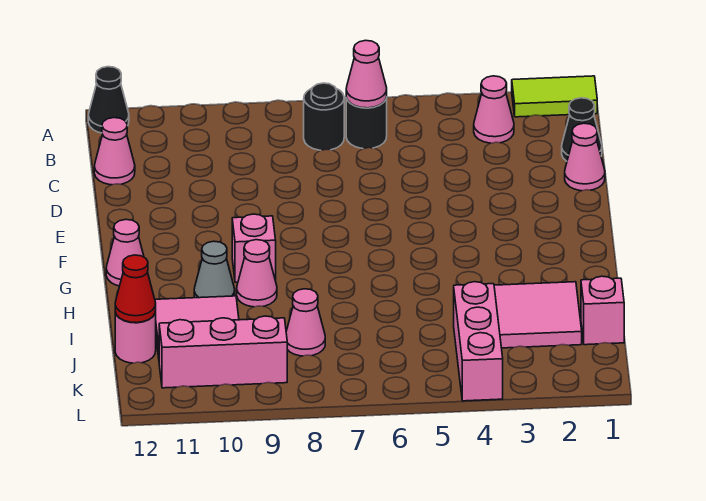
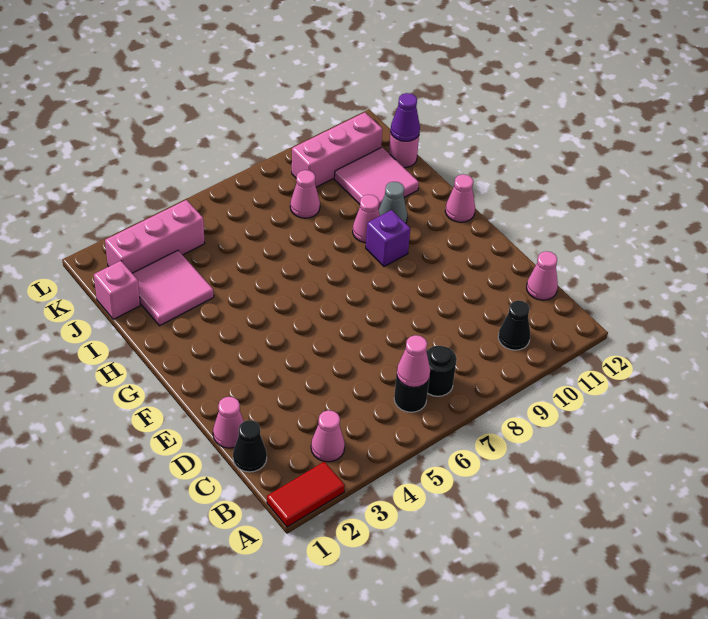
lime 1x2 tile [512,76,597,117] -> red 1x2 tile [267,462,345,527]
black 1x1 cone [88,67,129,133] -> black 1x1 cone moved to [498,300,530,350]
pink 1x1 brick [232,214,276,282] -> purple 1x1 brick [366,210,410,267]
pink 1x3 brick [454,282,503,401] -> pink 1x3 brick turned to [105,200,205,273]
red 1x1 cone [115,255,156,323] -> purple 1x1 cone [390,93,420,141]

